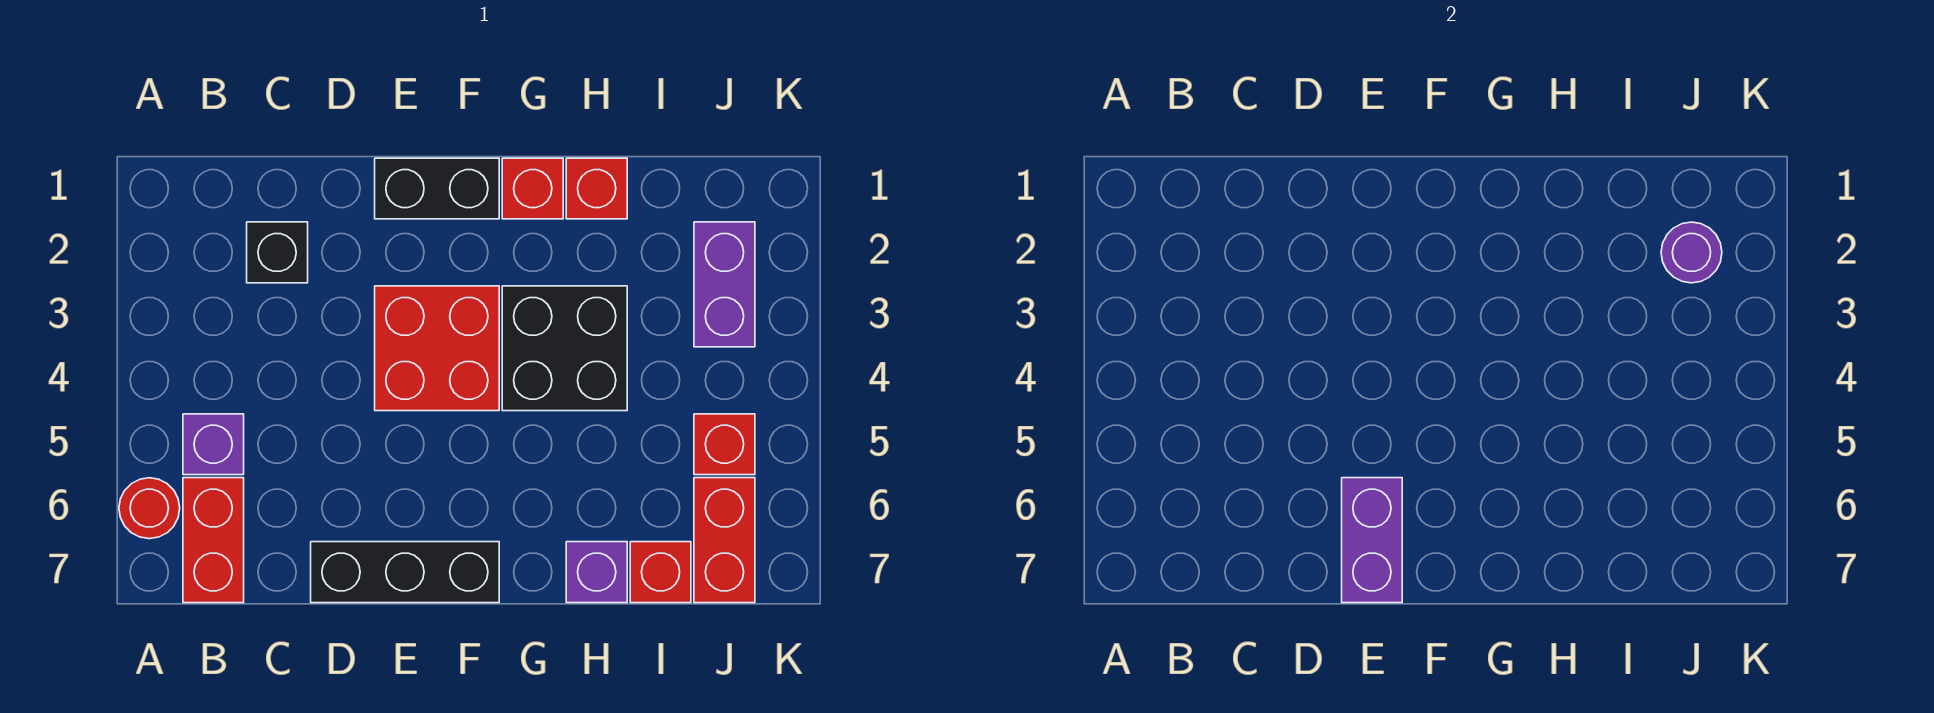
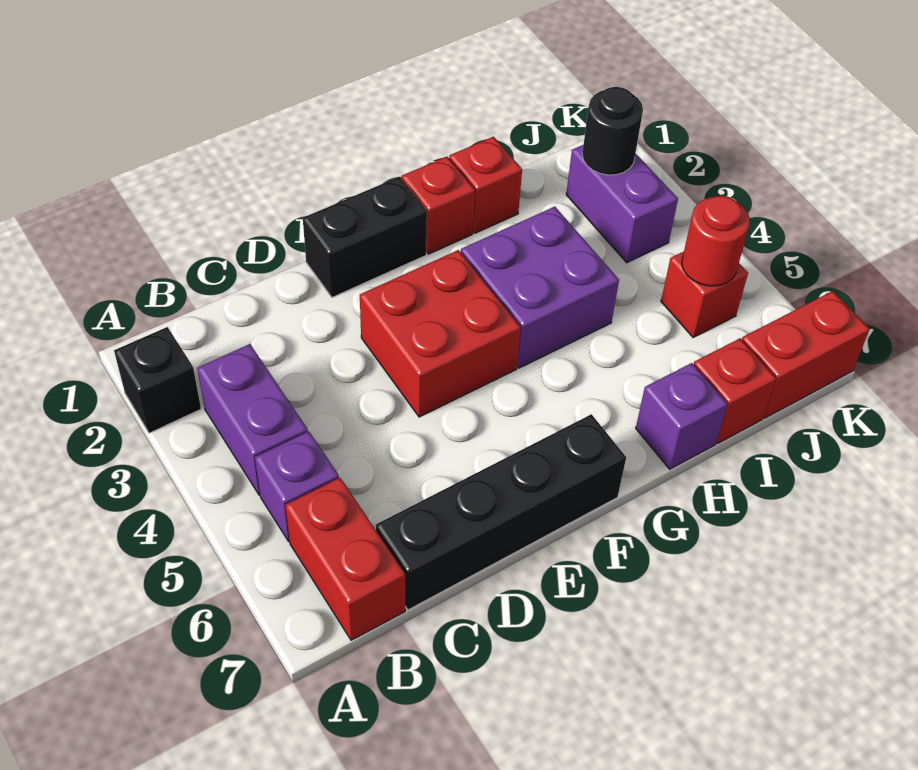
red 1x1 round brick [119,478,180,539] -> red 1x1 round brick moved to [682,196,750,286]
black 1x1 brick [247,222,308,283] -> black 1x1 brick moved to [114,327,201,433]
black 1x3 brick [311,542,499,603] -> black 1x4 brick [376,414,626,610]
purple 1x2 brick [1342,478,1402,603] -> purple 1x2 brick moved to [197,344,308,495]
black 2x2 brick [502,286,627,411] -> purple 2x2 brick [461,207,619,368]
purple 1x1 round brick [1661,222,1722,283] -> black 1x1 round brick [582,87,643,175]
red 1x2 brick [694,478,755,603] -> red 1x2 brick turned to [742,291,870,418]

